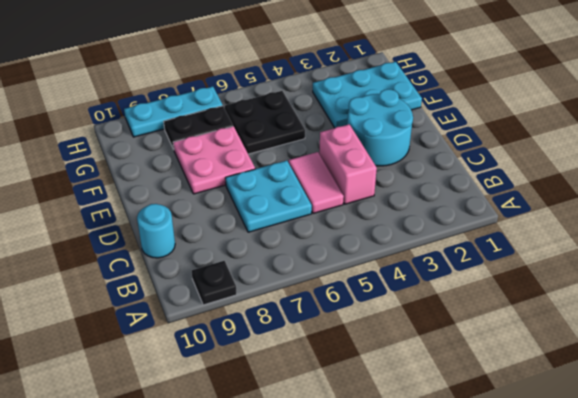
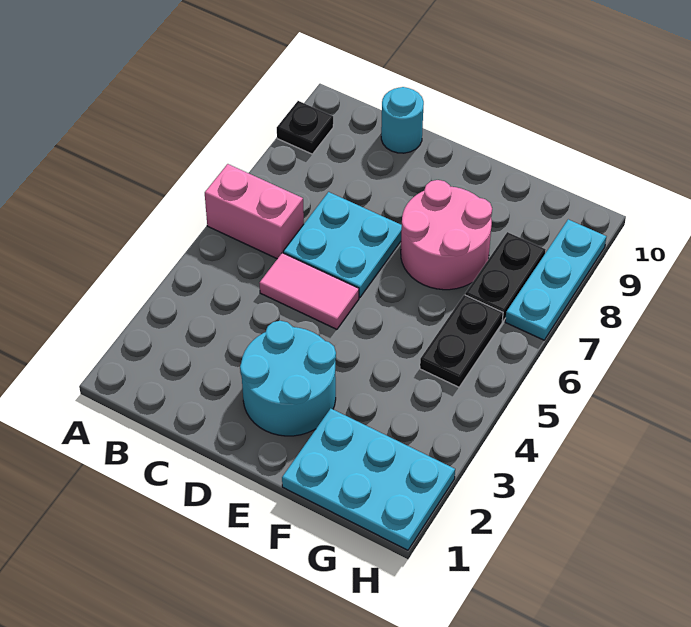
pink 1x2 brick [319,124,377,204] -> pink 1x2 brick moved to [205,164,304,259]
pink 2x2 plate [173,126,255,194] -> pink 2x2 round brick [401,180,492,290]
cyan 2x3 plate [313,62,422,128] -> cyan 2x3 plate turned to [282,409,455,550]
black 2x2 plate [225,91,305,154] -> black 1x2 plate [420,295,503,387]

